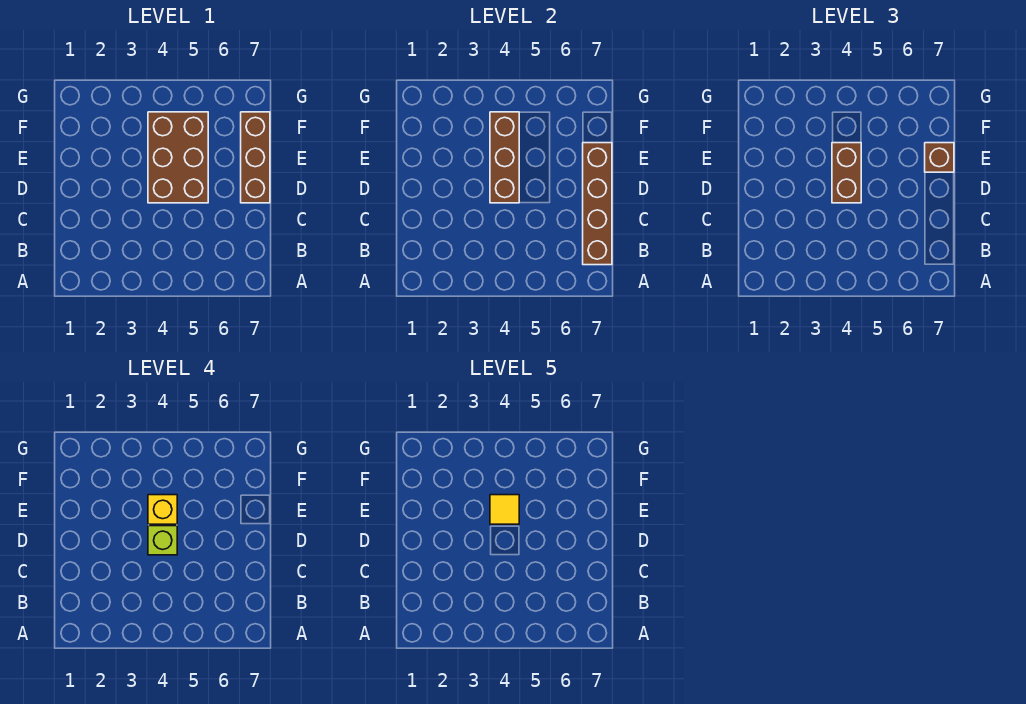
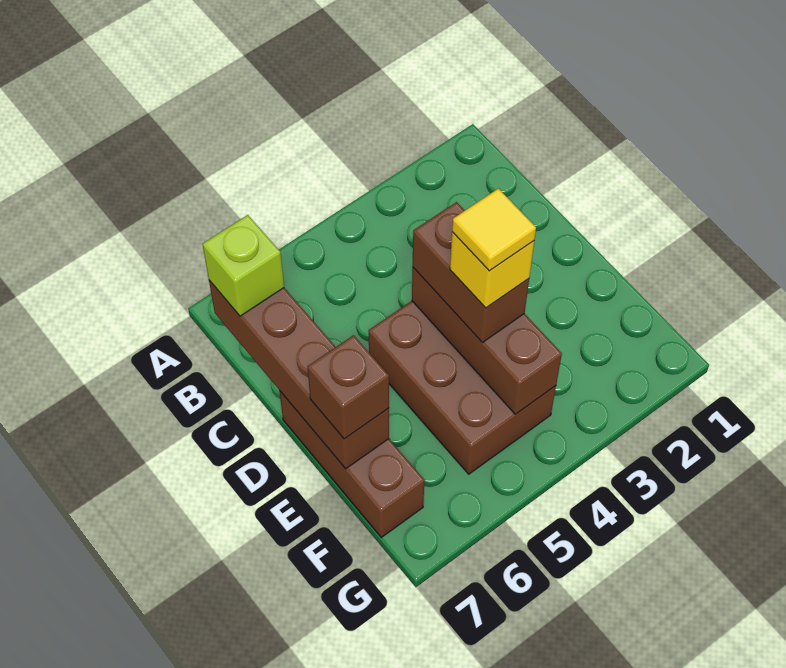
lime 1x1 brick [148,526,177,555] -> lime 1x1 brick moved to [203,215,284,316]

